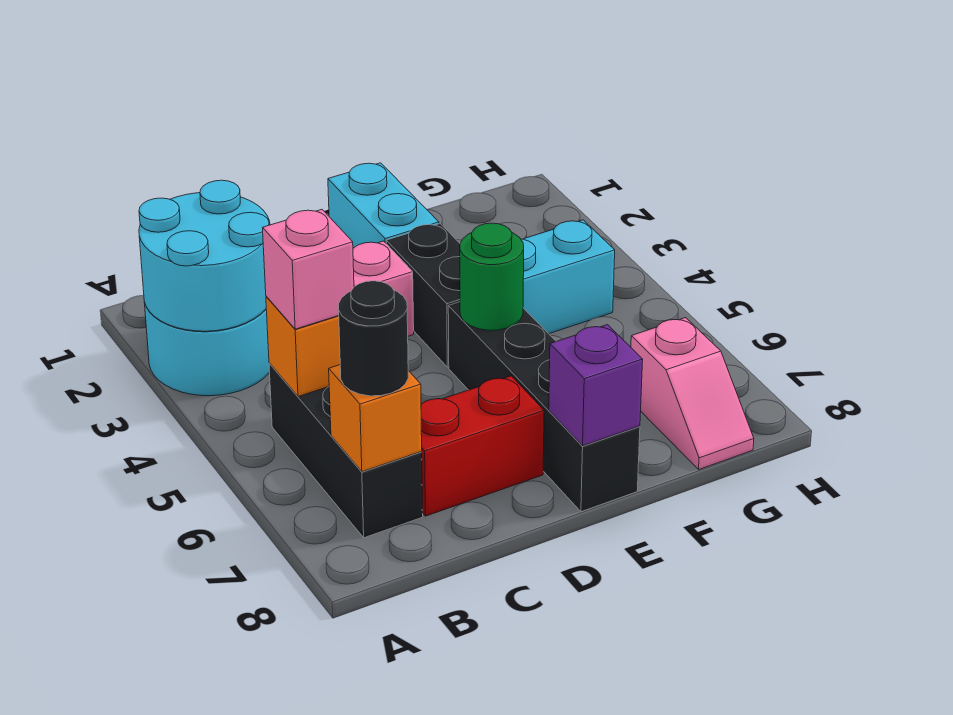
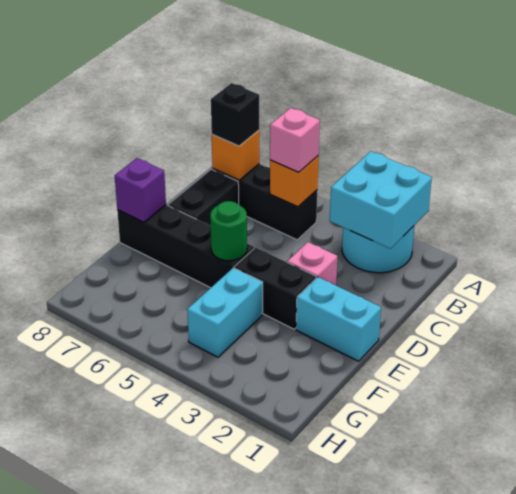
cyan 2x2 round brick [139,180,270,331] -> cyan 2x2 brick [330,151,432,249]
black 1x1 round brick [339,281,408,396] -> black 1x1 brick [211,83,259,146]
red 1x2 brick [421,376,544,516] -> black 1x2 brick [169,169,239,226]
pink 1x2 slope [631,318,754,469] -> none

